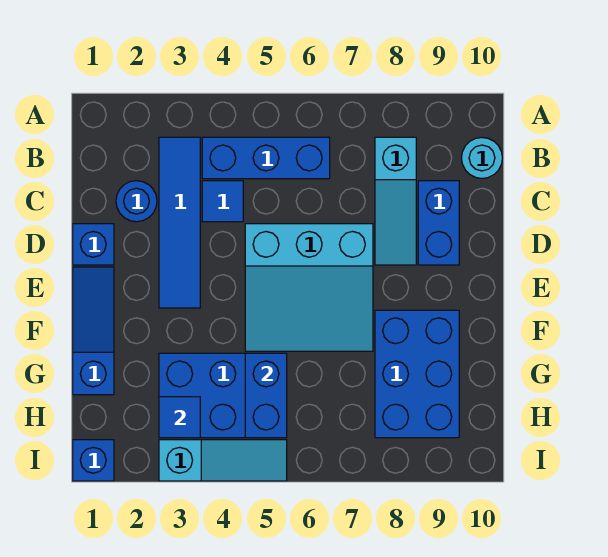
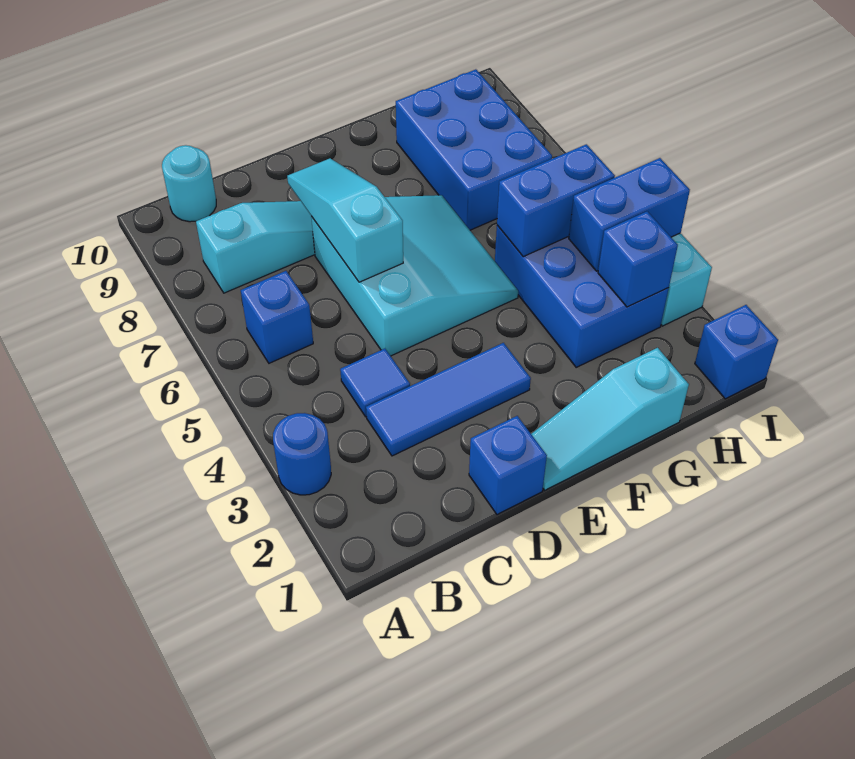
blue 1x4 tile [159,137,200,308] -> blue 1x3 tile [366,343,531,456]
blue 1x3 brick [202,137,330,179] -> blue 1x1 brick [241,271,313,363]
blue 1x1 round brick [116,181,157,222] -> blue 1x1 round brick moved to [273,413,331,495]
blue 1x2 brick [418,181,459,265] -> blue 1x2 brick moved to [569,158,690,271]
none -> cyan 1x3 slope [287,158,403,282]
blue 1x3 slope [73,267,114,395] -> cyan 1x3 slope [531,348,689,490]
blue 2x3 brick [375,310,459,438] -> blue 2x3 brick turned to [396,69,552,230]
blue 1x1 tile [159,397,200,438] -> blue 1x1 brick [598,211,678,307]

